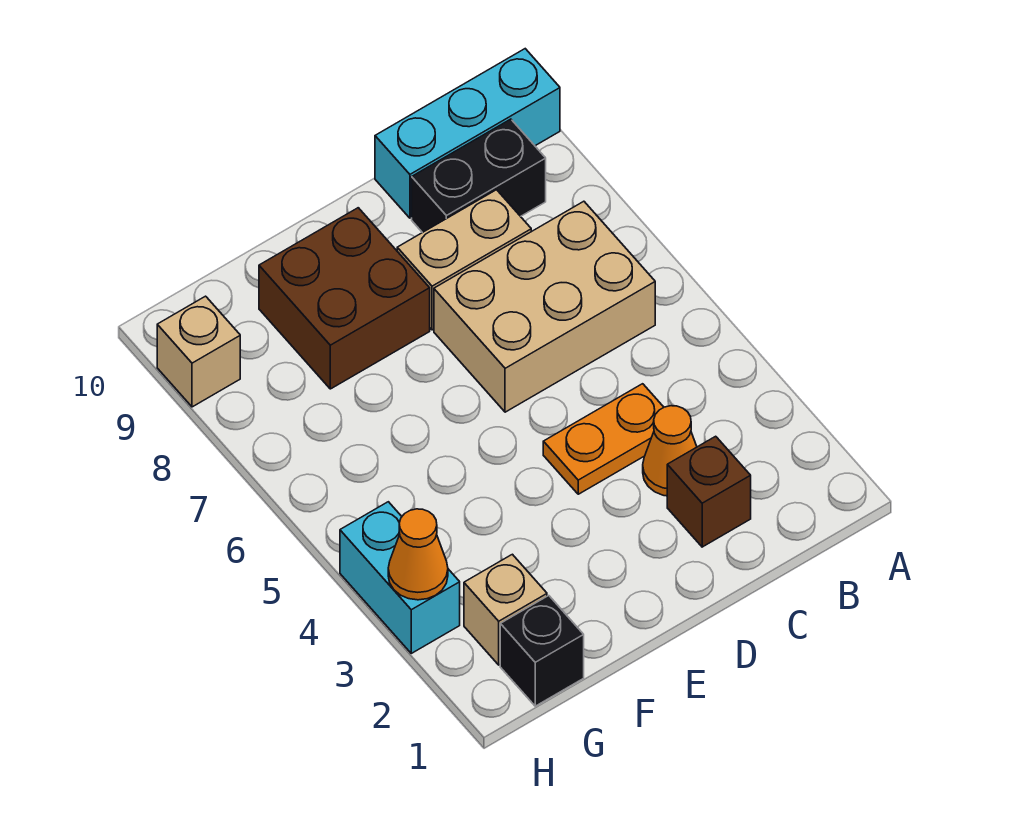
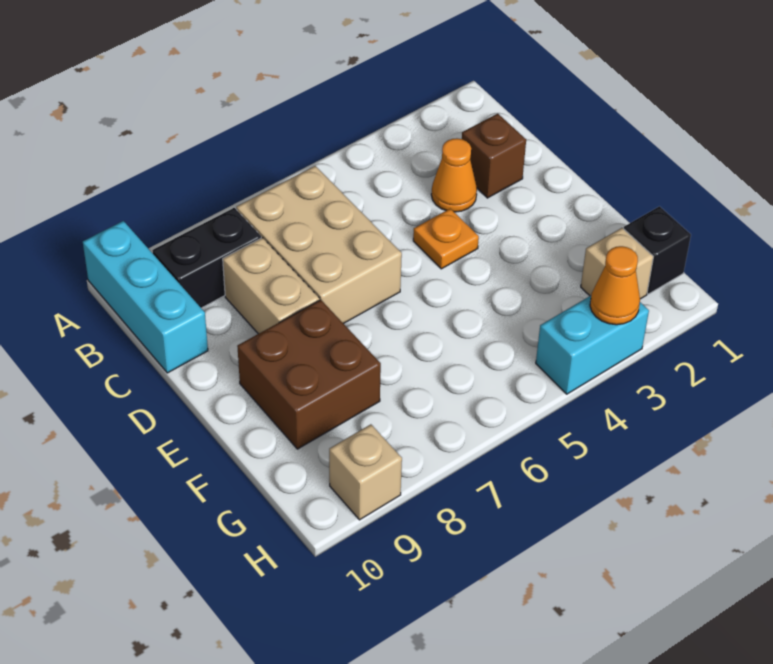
black 1x2 brick [412,119,546,233] -> black 1x2 brick turned to [152,208,261,308]
orange 1x2 plate [543,384,664,494] -> orange 1x1 plate [413,209,479,269]

